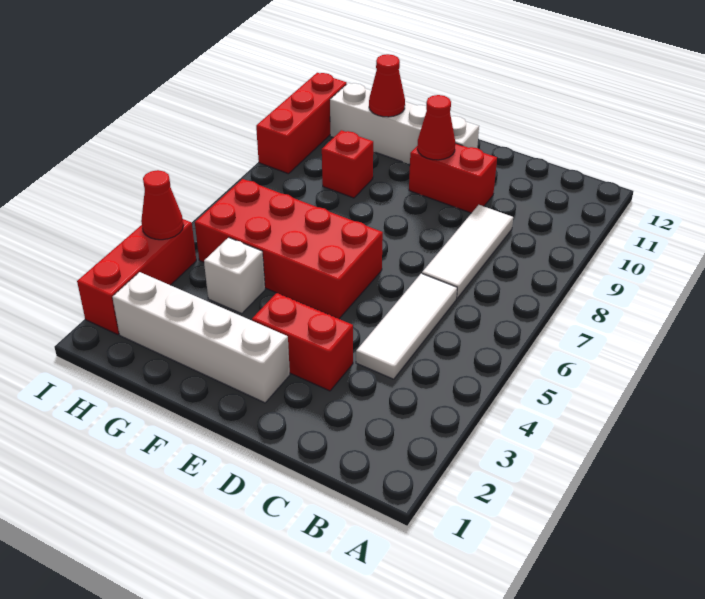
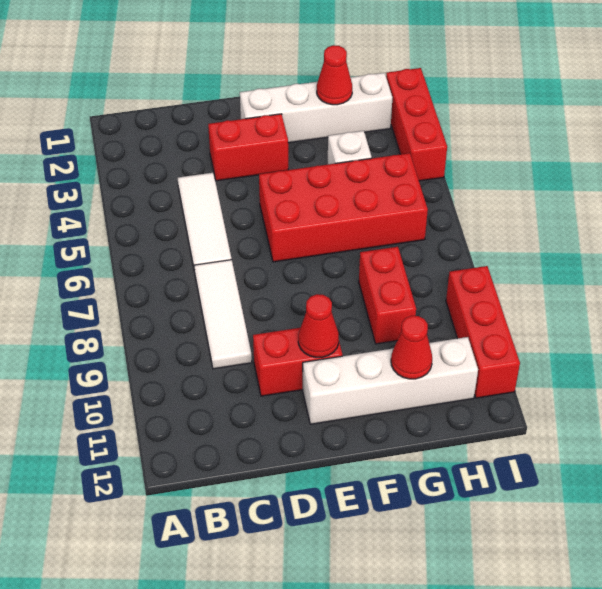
red 1x1 brick [322,130,373,198] -> red 1x2 brick [359,247,416,344]
red 1x1 cone [141,170,184,240] -> red 1x1 cone moved to [317,45,352,105]

